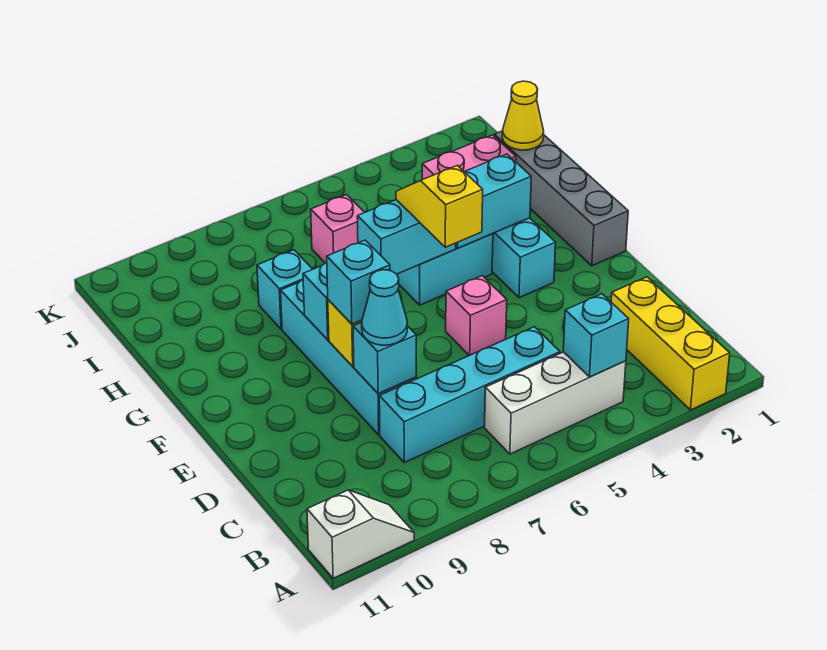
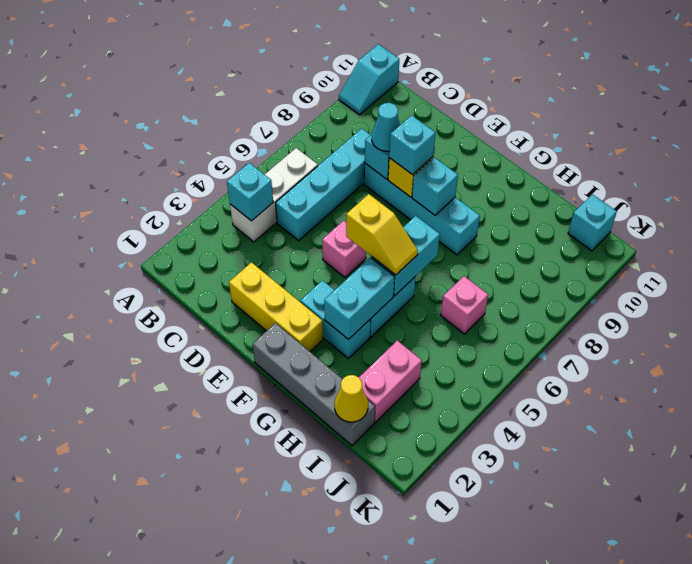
yellow 1x3 brick [611,277,730,410] -> yellow 1x3 brick moved to [229,262,323,351]
white 1x2 slope [307,490,414,578] -> cyan 1x2 slope [339,44,399,115]
cyan 1x1 brick [257,250,313,329] -> cyan 1x1 brick moved to [568,194,617,251]

